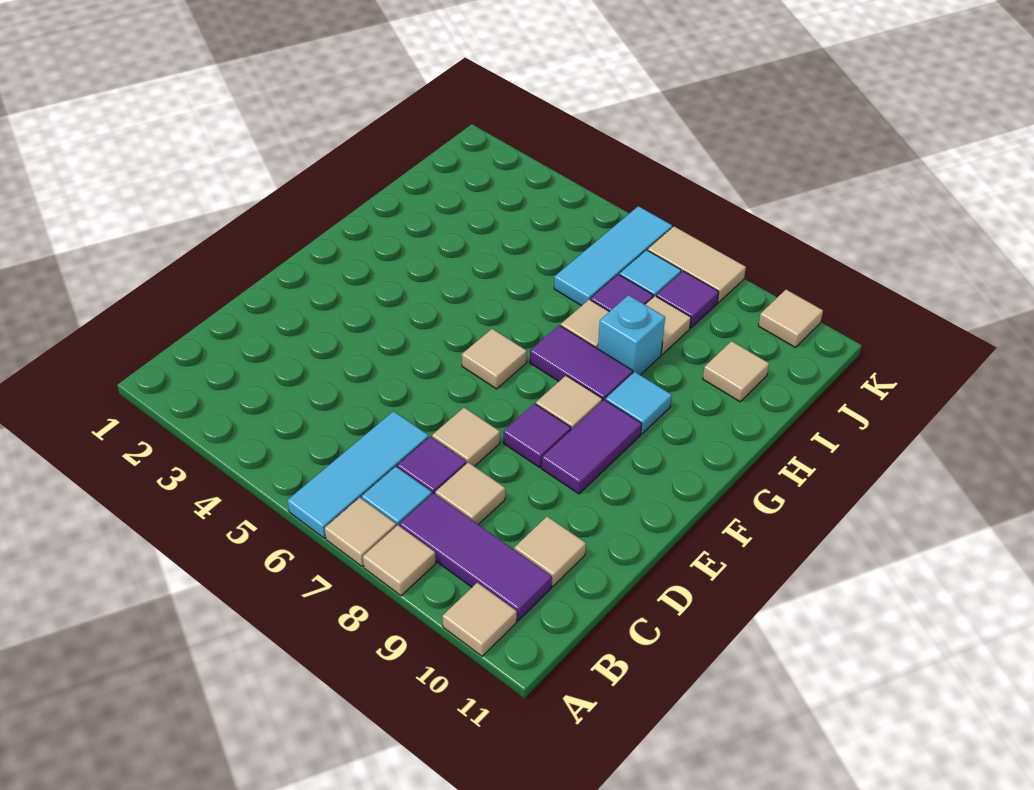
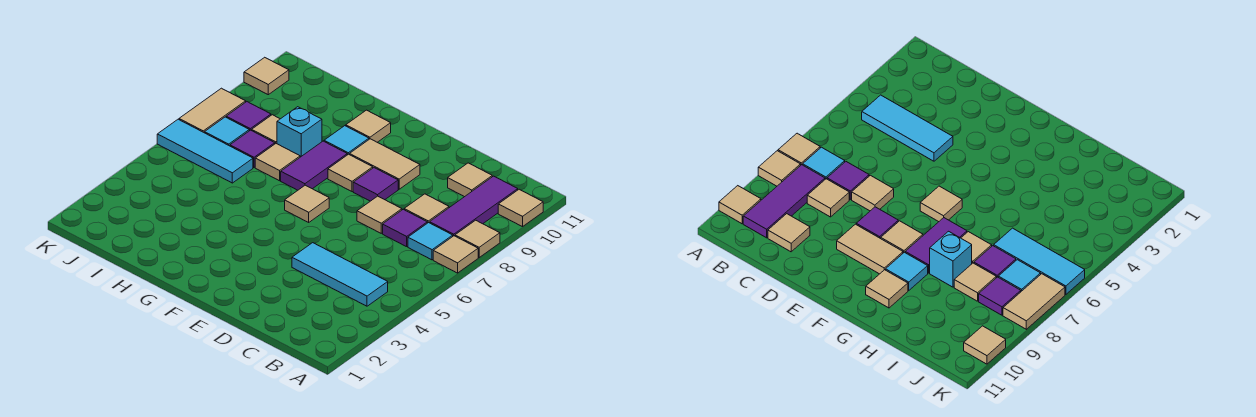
cyan 1x3 tile [287,411,429,538] -> cyan 1x3 tile moved to [292,243,388,306]
purple 1x2 tile [542,400,642,494] -> tan 1x2 tile [350,139,420,189]
tan 1x1 tile [703,341,769,402] -> tan 1x1 tile moved to [346,110,391,142]

